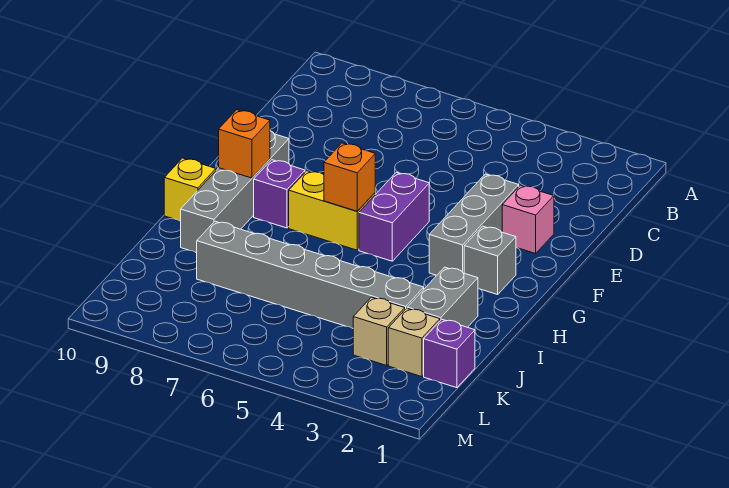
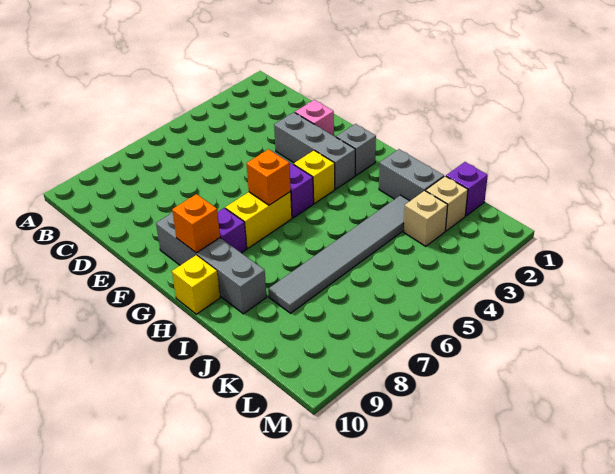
none -> yellow 1x1 brick [294,150,335,203]
grey 1x6 brick [197,221,424,328] -> grey 1x6 tile [268,195,409,313]

